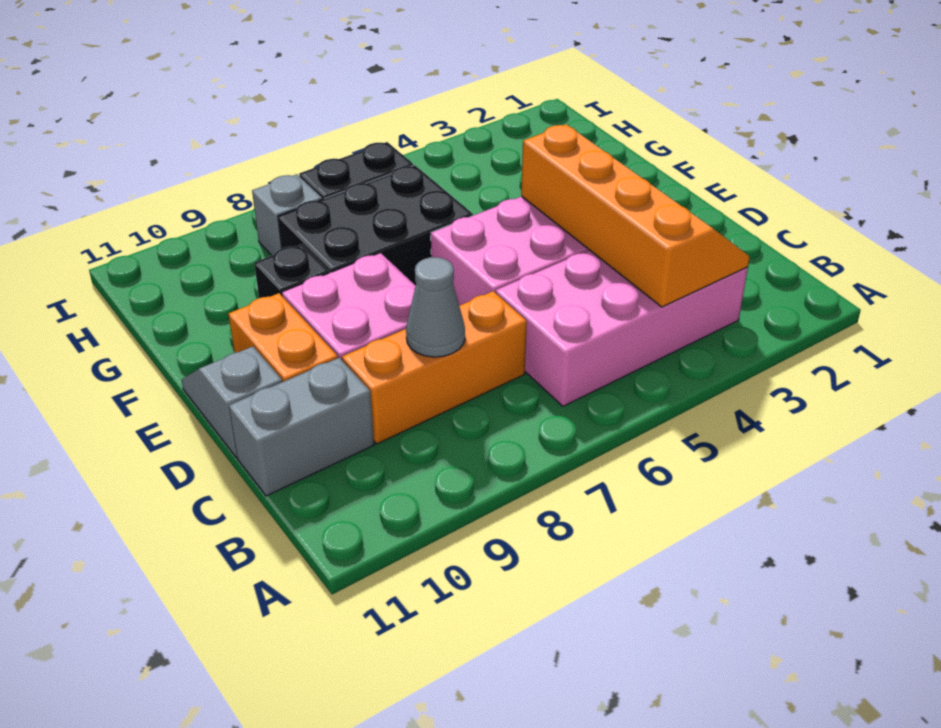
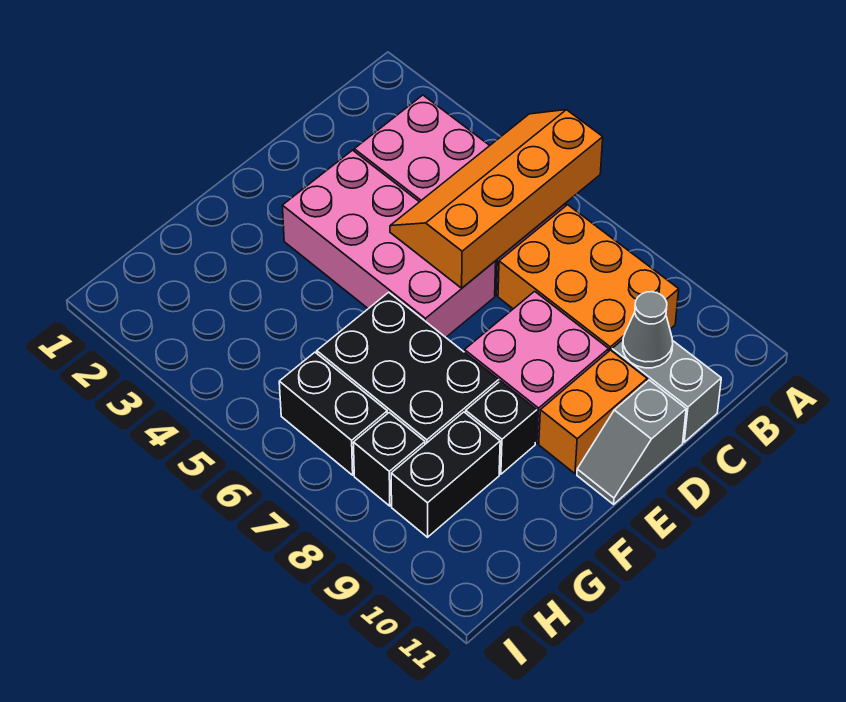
orange 2x4 slope [521,124,750,307] -> orange 2x4 slope moved to [390,110,603,288]
orange 1x3 brick [342,291,527,444] -> orange 2x3 brick [498,205,679,352]
grey 1x1 cone [406,257,465,357] -> grey 1x1 cone moved to [623,292,673,368]
none -> black 1x2 brick [391,412,500,537]
grey 1x1 brick [252,174,322,255] -> black 1x1 brick [353,413,425,506]

